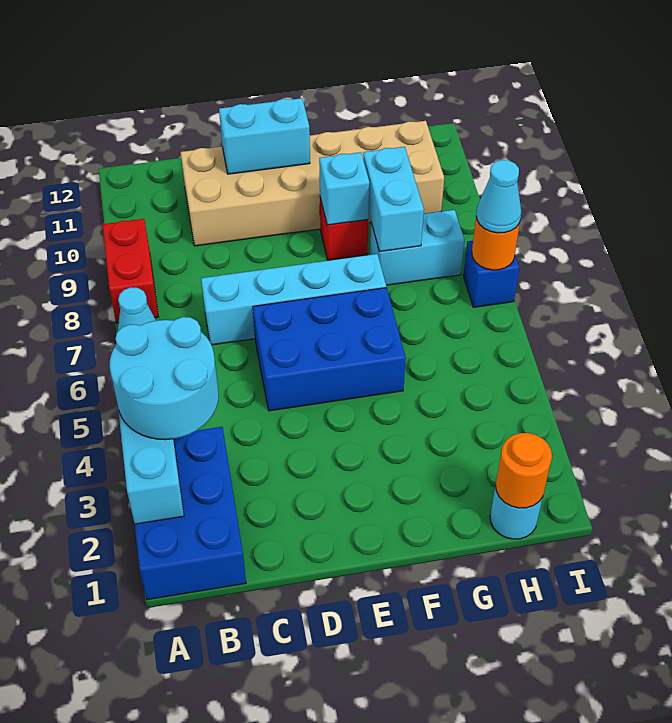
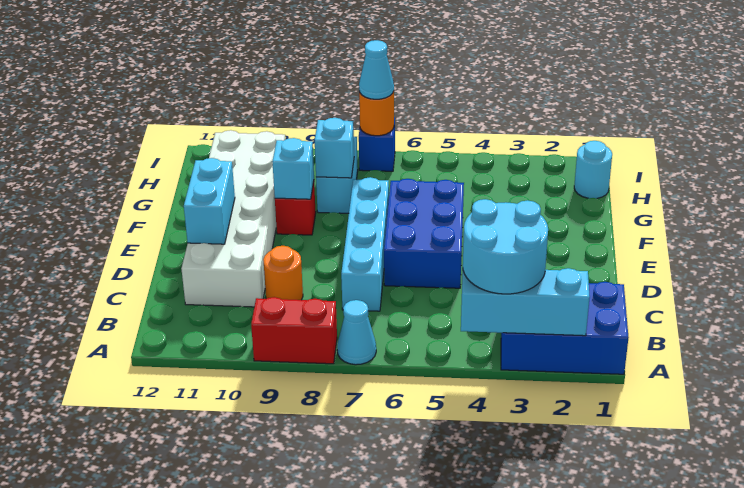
tan 2x6 brick [181,121,444,246] -> white 2x6 brick [181,130,285,307]
cyan 1x2 brick [363,147,424,251] -> cyan 1x1 brick [315,118,354,178]
orange 1x1 round brick [496,433,552,508] -> orange 1x1 round brick moved to [263,246,303,300]

